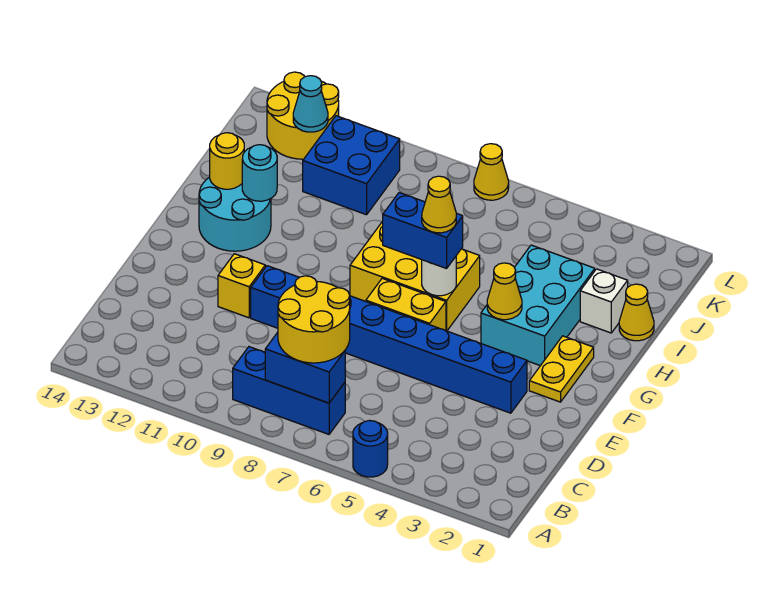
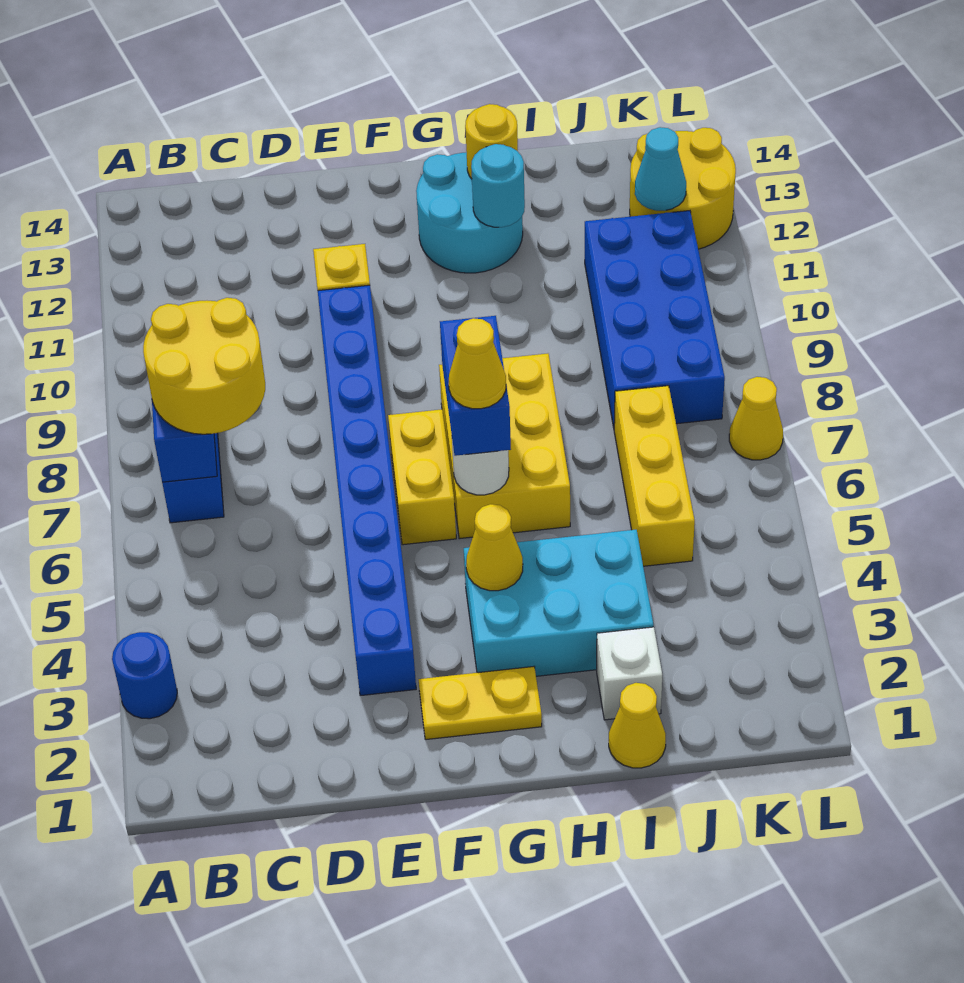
blue 1x1 round brick [353,420,388,477] -> blue 1x1 round brick moved to [112,632,177,719]
none -> yellow 1x3 brick [614,386,695,566]
blue 2x2 brick [303,116,400,215] -> blue 2x4 brick [585,211,725,428]

